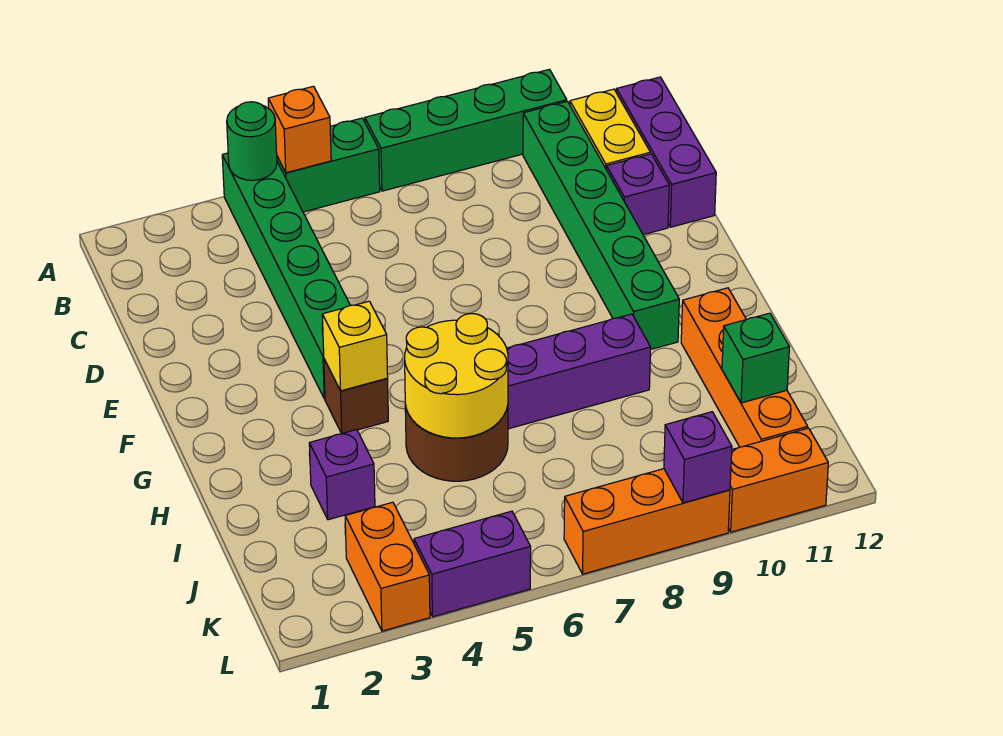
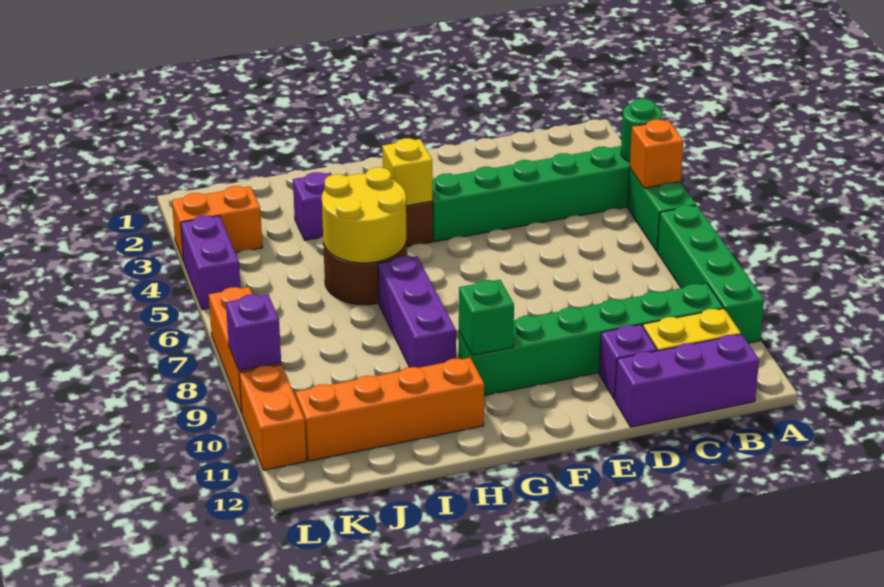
green 1x1 brick [722,313,789,403] -> green 1x1 brick moved to [459,280,514,355]

